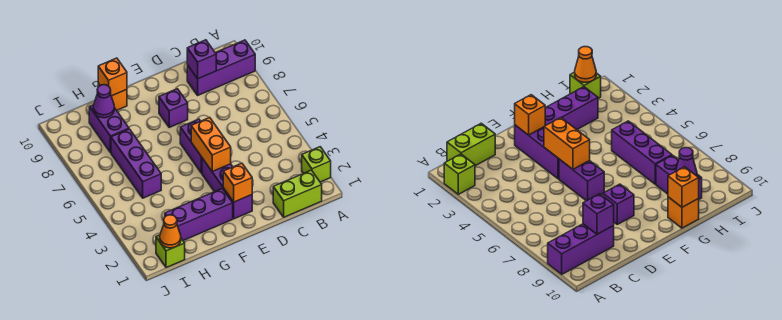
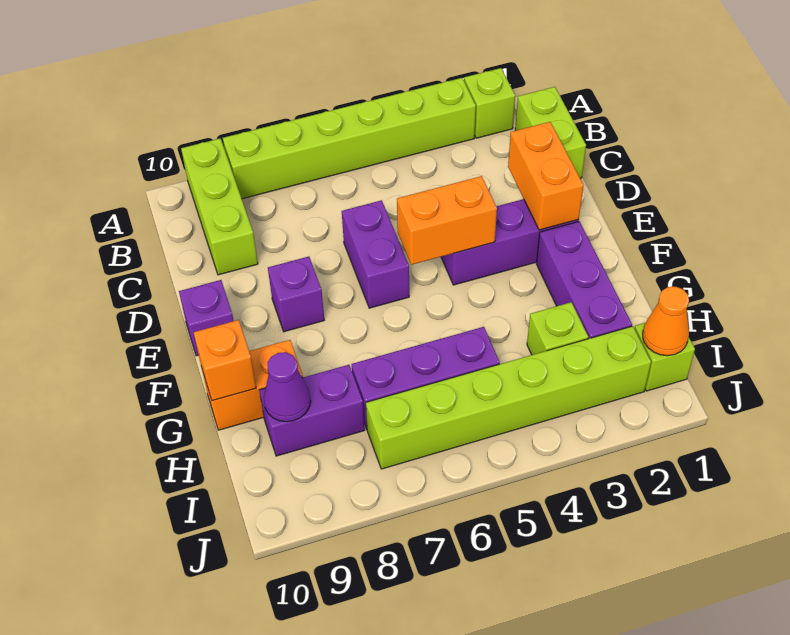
none -> lime 1x6 brick [223,78,476,199]
purple 1x3 brick [187,40,255,95] -> lime 1x3 brick [181,138,258,275]
purple 1x1 brick [187,40,216,79] -> purple 1x1 brick moved to [179,280,233,356]
orange 1x1 brick [223,163,252,202] -> orange 1x2 brick [508,122,584,230]
purple 1x2 brick [180,119,202,173] -> purple 1x2 brick turned to [342,200,409,308]
orange 1x1 brick [98,83,127,110] -> orange 1x2 brick [202,340,303,430]
none -> lime 1x1 brick [527,302,588,355]
none -> lime 1x6 brick [366,326,651,469]

